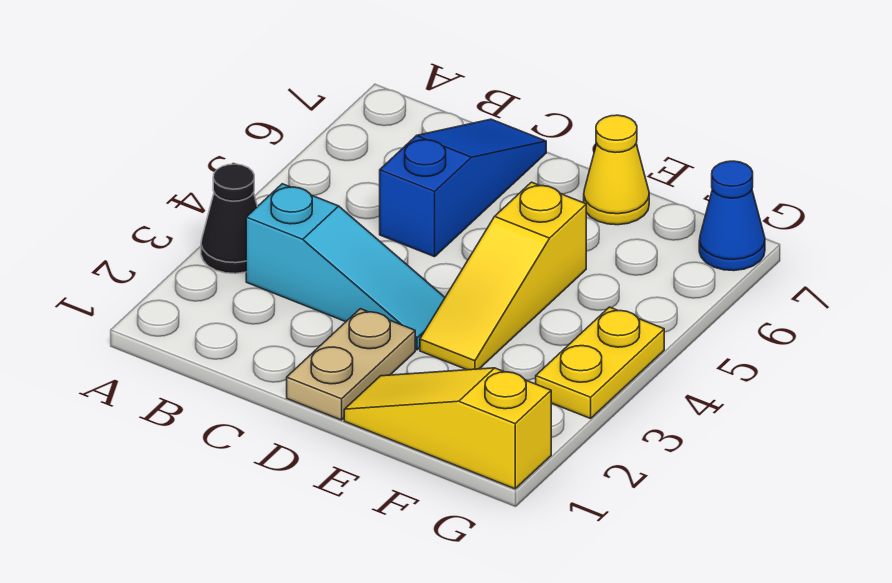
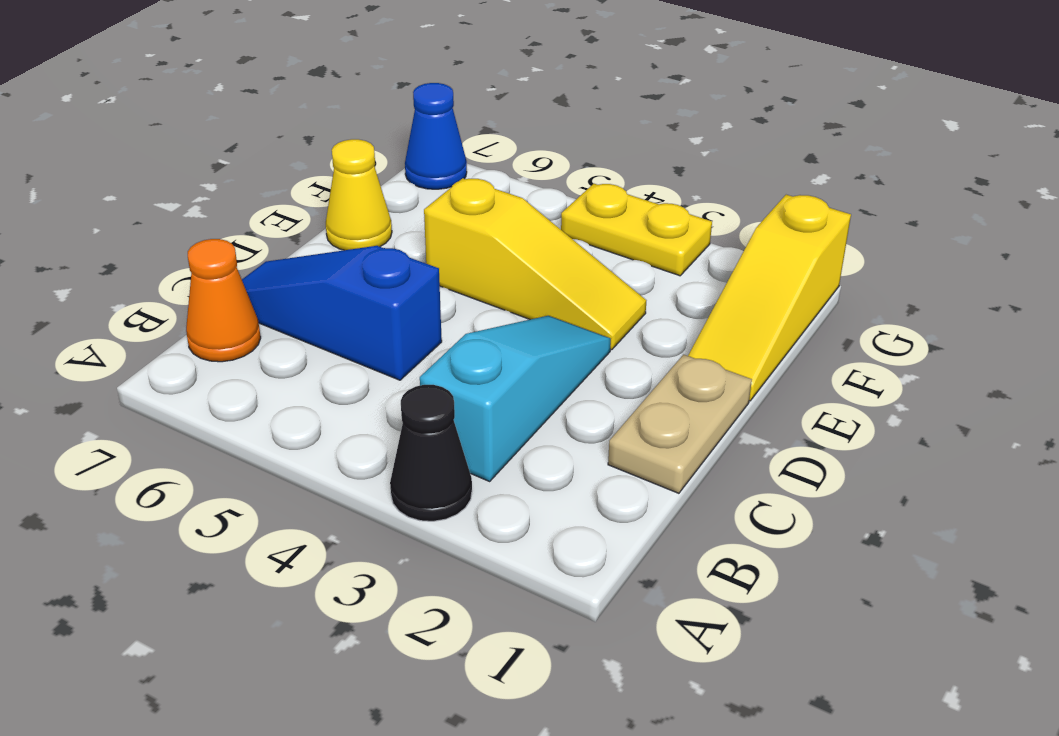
none -> orange 1x1 cone [186,239,261,362]
tan 1x2 plate [287,309,415,420] -> tan 1x2 plate turned to [608,355,752,493]

